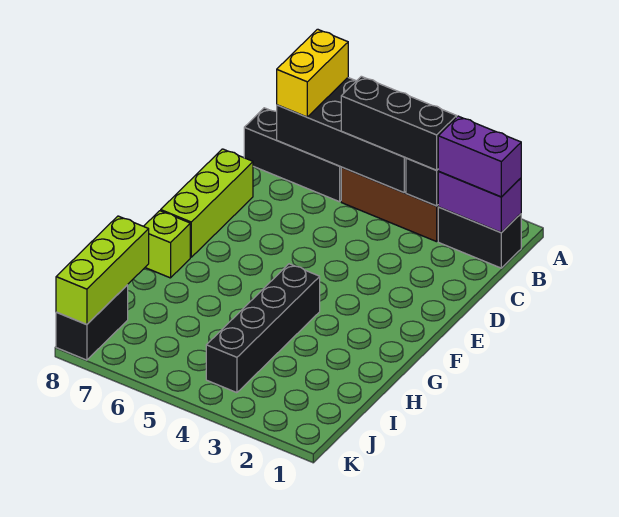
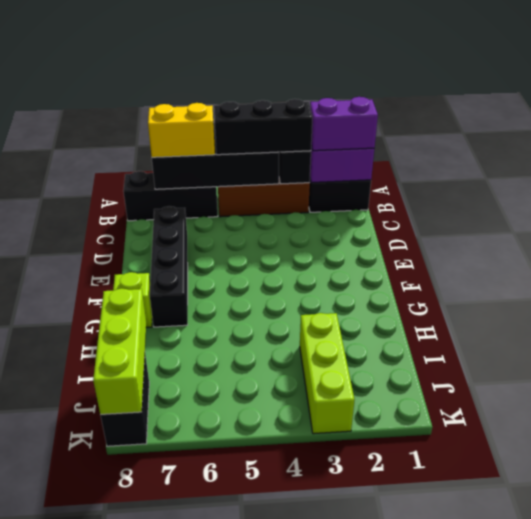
yellow 1x2 brick [277,29,348,117] -> yellow 1x2 brick turned to [148,103,215,157]
lime 1x3 brick [161,149,253,257] -> lime 1x3 brick moved to [300,313,354,434]
black 1x4 brick [206,264,320,393] -> black 1x4 brick moved to [150,206,188,327]

